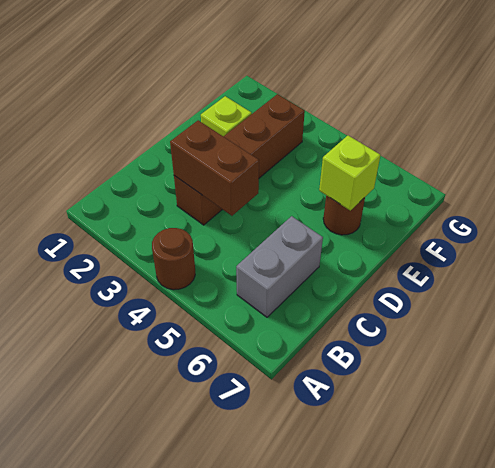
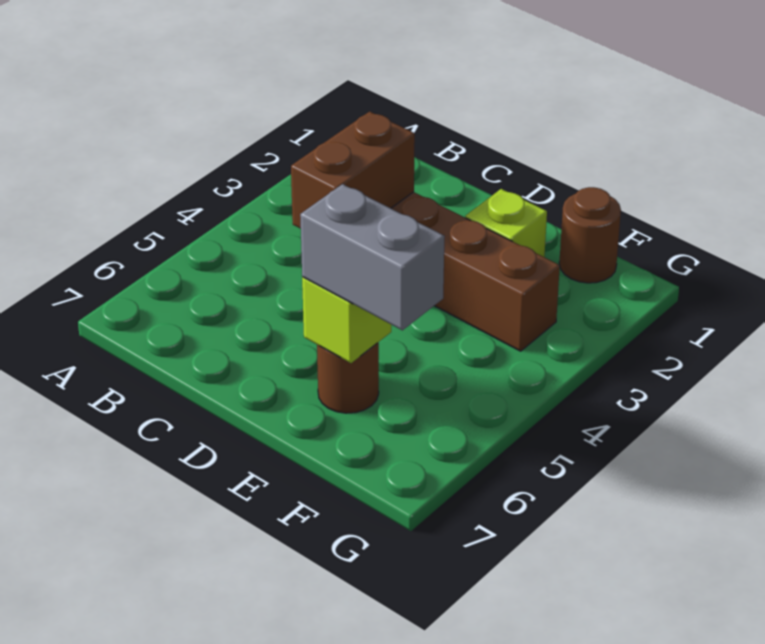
brown 1x1 round brick [152,228,195,290] -> brown 1x1 round brick moved to [559,187,621,283]
grey 1x2 brick [236,216,323,317] -> grey 1x2 brick moved to [300,184,445,330]

